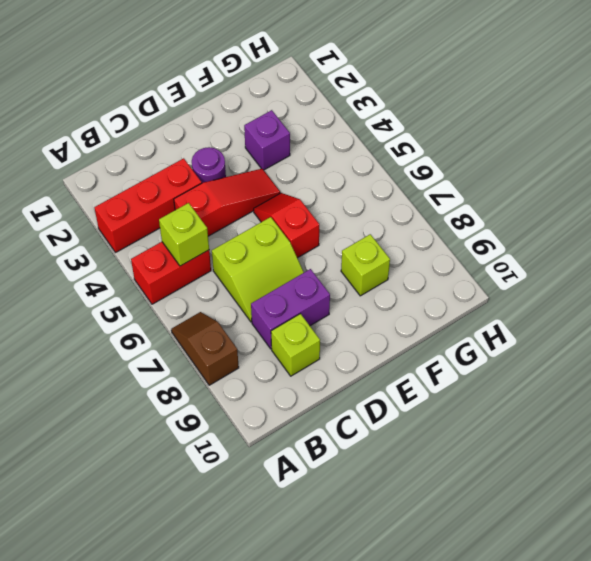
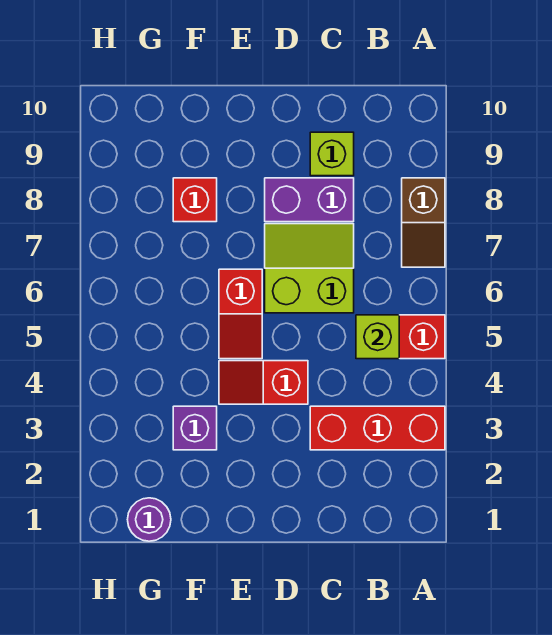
red 1x3 slope [174,169,280,236] -> red 1x2 slope [219,361,308,404]
purple 1x1 round brick [192,147,226,183] -> purple 1x1 round brick moved to [128,498,171,541]
lime 1x1 brick [341,234,390,296] -> red 1x1 brick [173,178,217,222]

